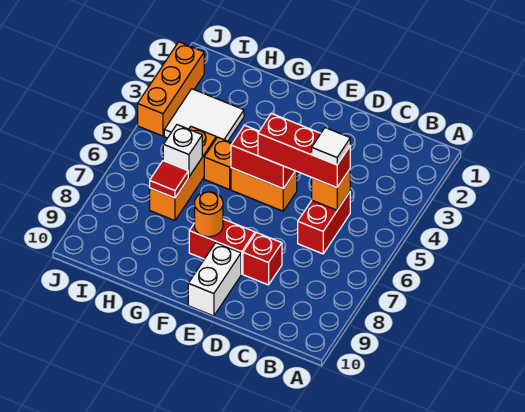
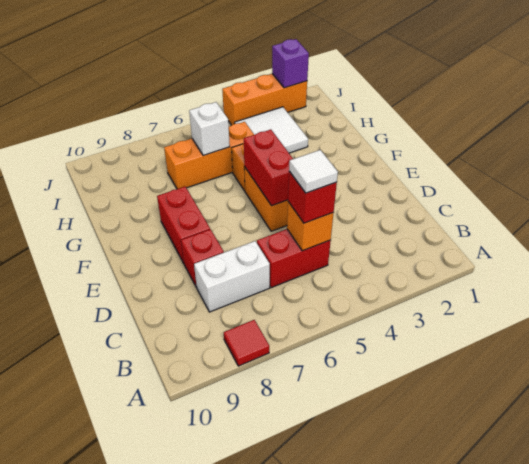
red 1x3 brick [258,113,350,188] -> red 1x1 brick [288,171,337,223]
white 1x2 brick [188,243,241,316] -> white 1x2 brick moved to [194,241,270,312]
orange 1x1 round brick [195,192,223,237] -> none
red 1x1 tile [150,161,188,198] -> red 1x1 tile moved to [224,320,269,366]
none -> purple 1x1 brick [272,39,309,88]

